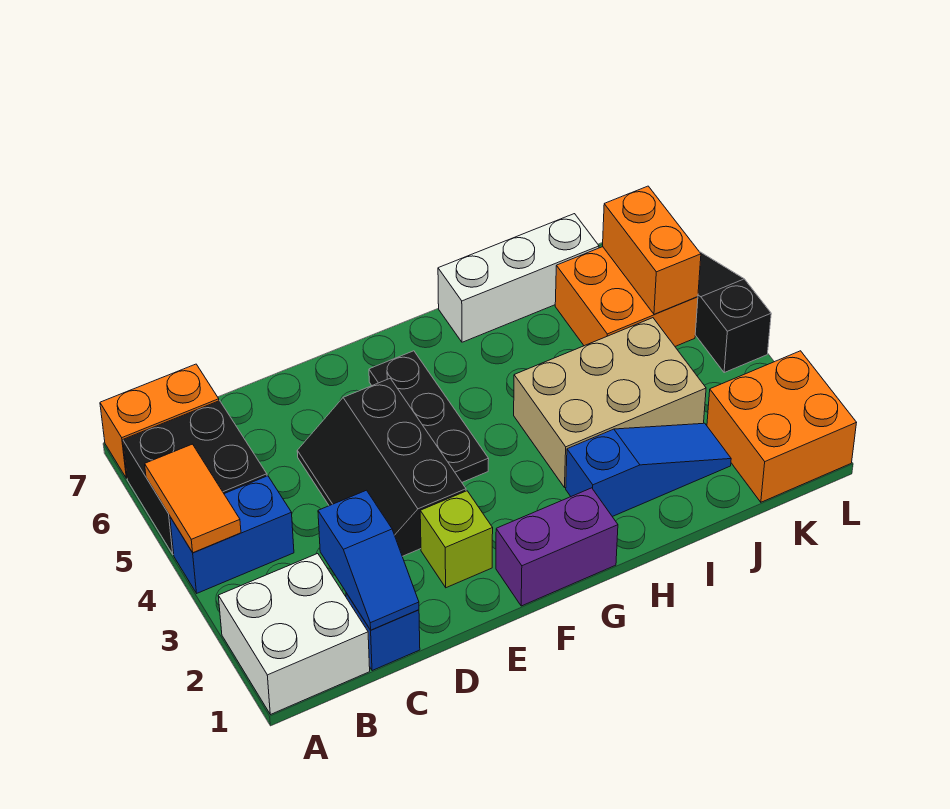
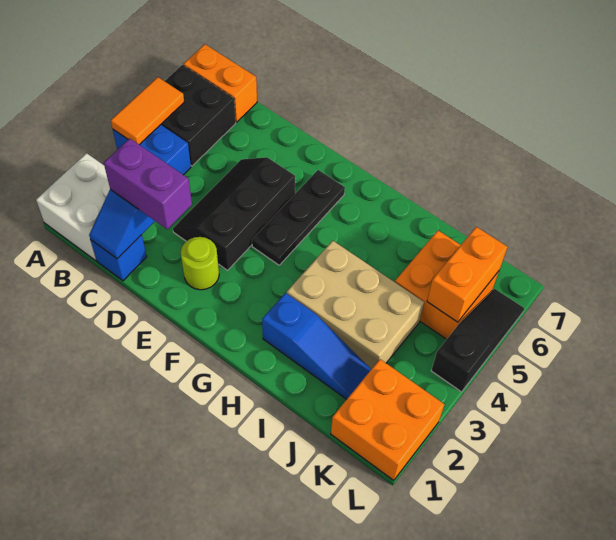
lime 1x1 brick [420,491,493,588] -> lime 1x1 round brick [181,237,219,290]
purple 1x2 brick [496,488,618,606] -> purple 1x2 brick moved to [104,138,192,229]
white 1x3 brick [438,214,599,342] -> none

